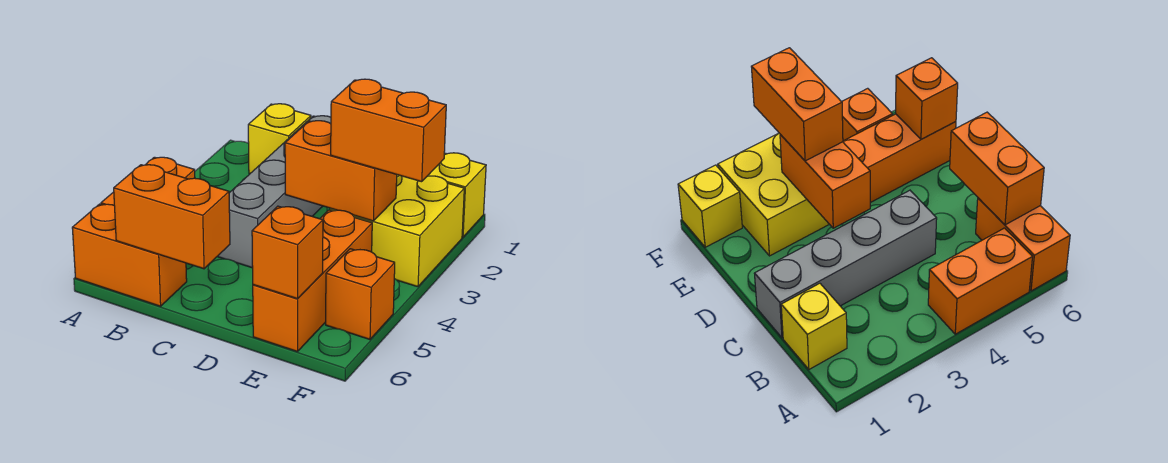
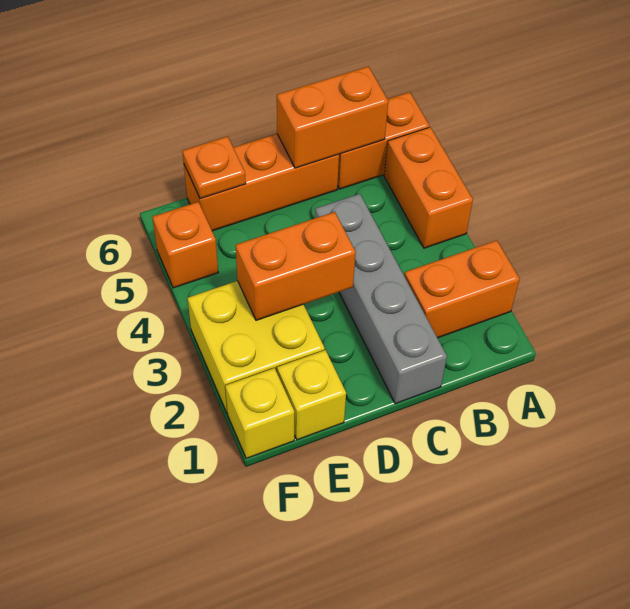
yellow 1x1 brick [248,104,311,174] -> yellow 1x1 brick moved to [277,350,346,440]
orange 1x2 brick [331,79,446,182] -> orange 1x2 brick moved to [404,240,520,338]
orange 1x3 brick [253,210,372,352] -> orange 1x3 brick turned to [184,134,339,231]
orange 1x1 brick [252,206,323,299] -> orange 1x1 plate [182,137,246,199]

